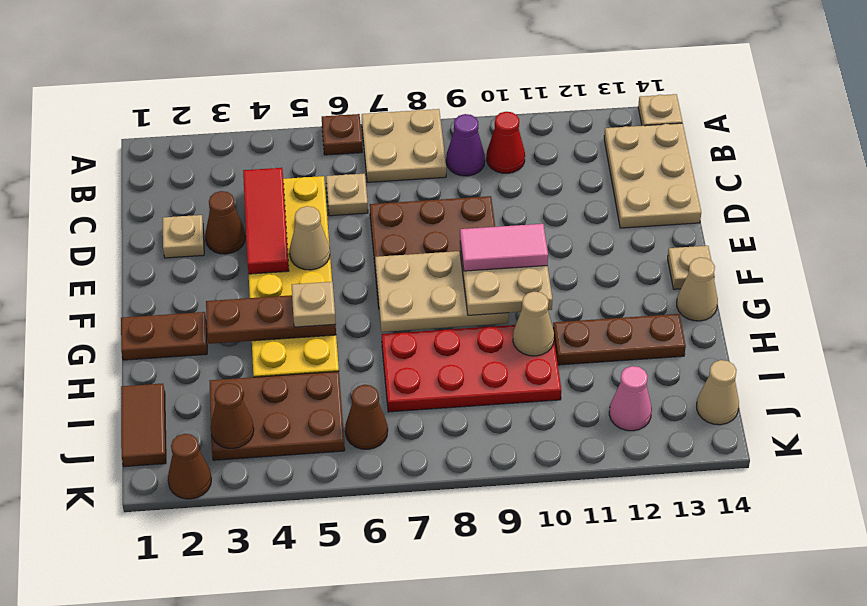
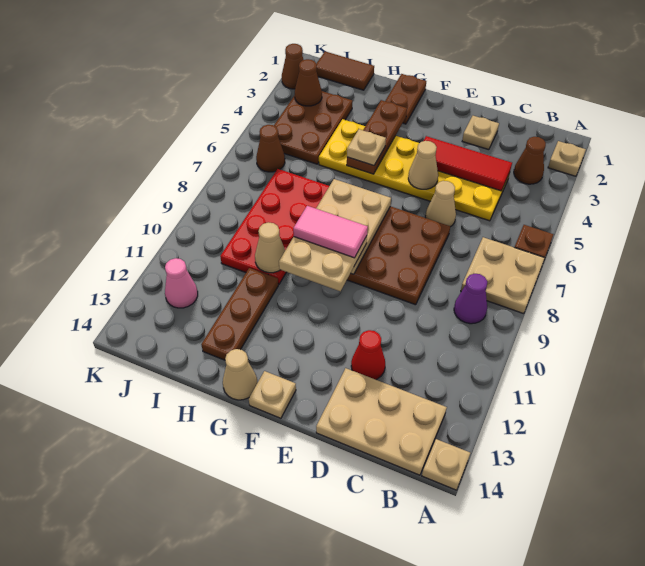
red 1x1 cone [487,112,525,173] -> red 1x1 cone moved to [351,330,385,380]
tan 1x1 plate [326,174,368,216] -> tan 1x1 plate moved to [548,141,586,176]
brown 1x1 cone [205,191,245,254] -> brown 1x1 cone moved to [514,137,546,184]
pink 1x2 tile [460,224,548,271] -> pink 1x2 tile turned to [293,206,368,258]
tan 1x1 cone [697,360,739,425] -> tan 1x1 cone moved to [425,181,456,227]

